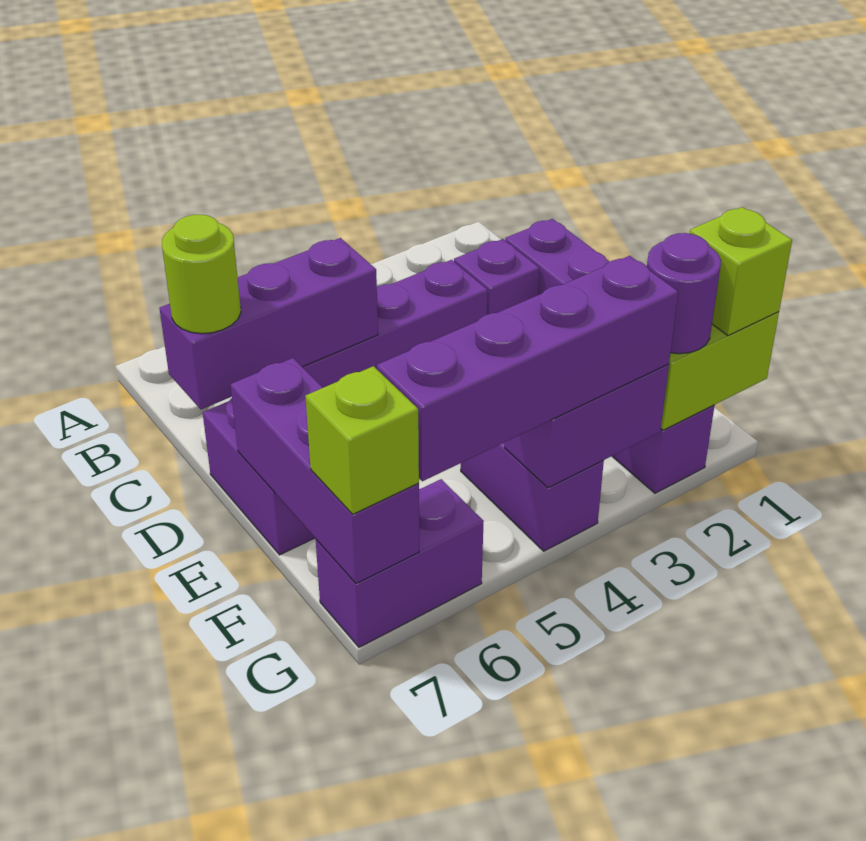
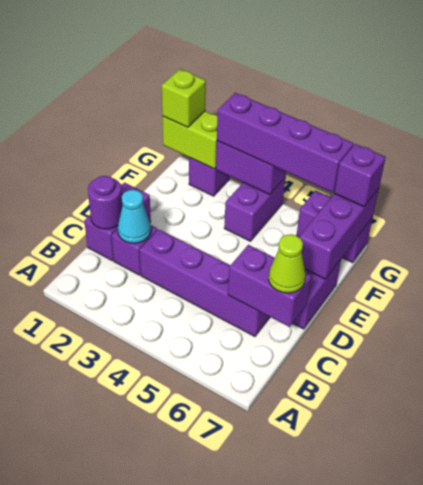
none -> cyan 1x1 cone [118,190,151,243]
purple 1x3 brick [159,238,378,409] -> purple 1x2 brick [228,245,311,327]
lime 1x1 round brick [162,215,241,334] -> lime 1x1 cone [269,234,305,293]
purple 1x1 round brick [647,233,721,354] -> purple 1x1 round brick moved to [88,176,122,229]
lime 1x1 brick [305,366,419,514] -> purple 1x1 brick [334,144,386,207]

